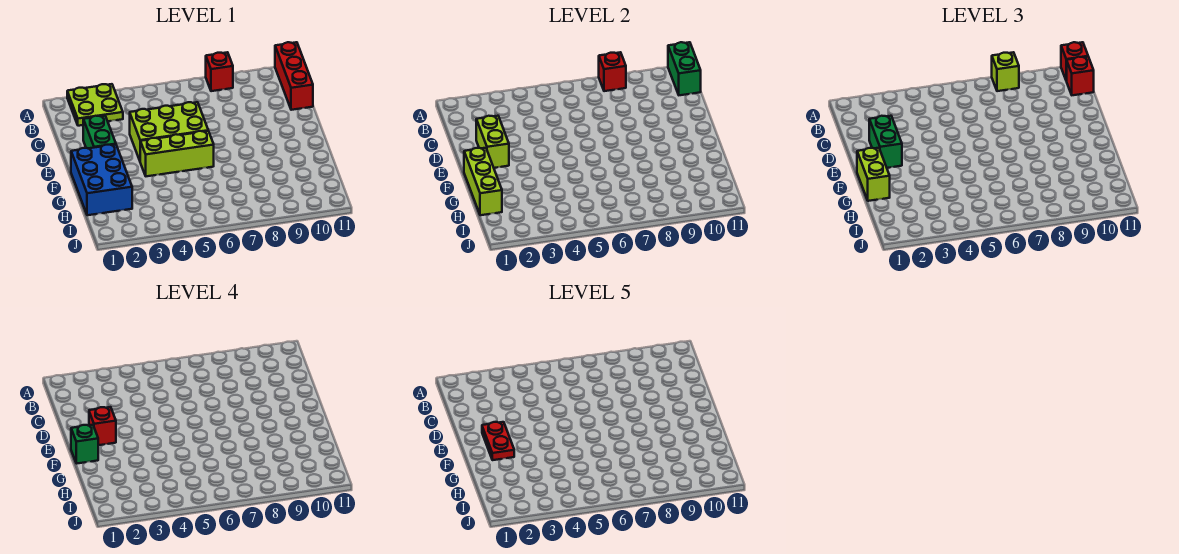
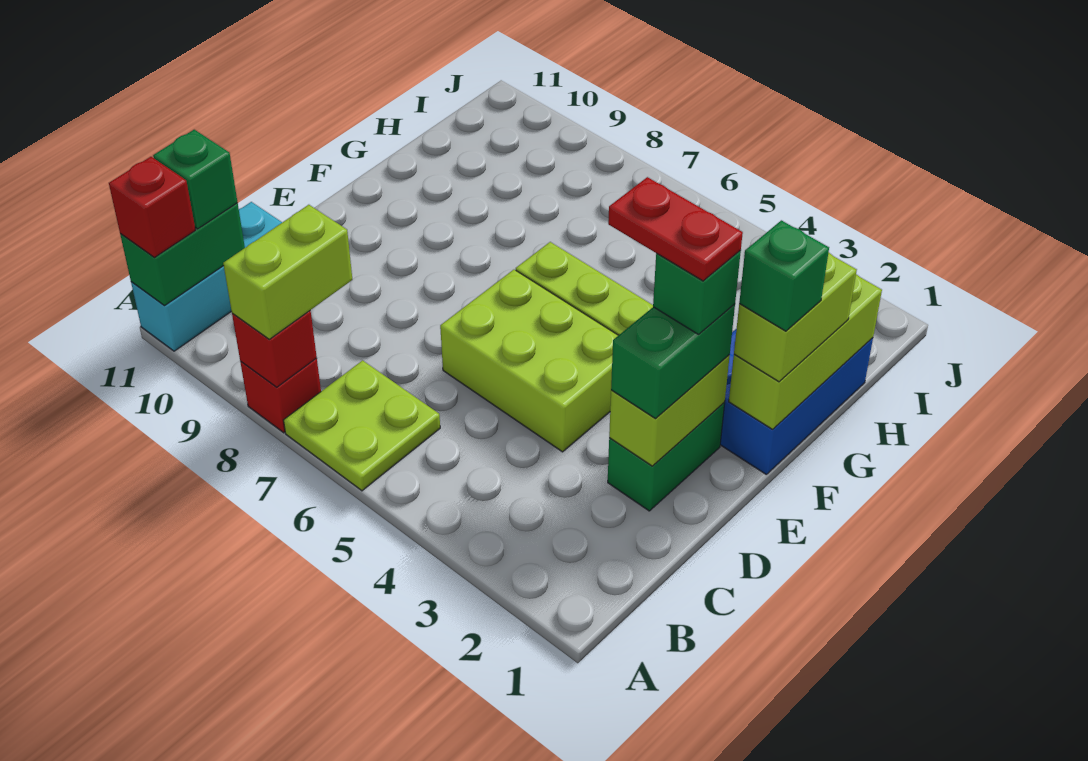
lime 2x2 plate [67,84,123,126] -> lime 2x2 plate moved to [284,360,440,491]
lime 1x1 brick [992,52,1019,91] -> lime 1x2 brick [223,205,352,339]
red 1x3 brick [275,42,313,110] -> cyan 1x3 brick [131,202,282,351]
red 1x1 brick [1067,57,1094,95] -> green 1x1 brick [153,130,238,229]
red 1x1 brick [89,407,116,445] -> green 1x1 brick [653,251,741,334]
red 1x2 plate [482,422,514,460] -> red 1x2 plate turned to [608,177,743,281]

